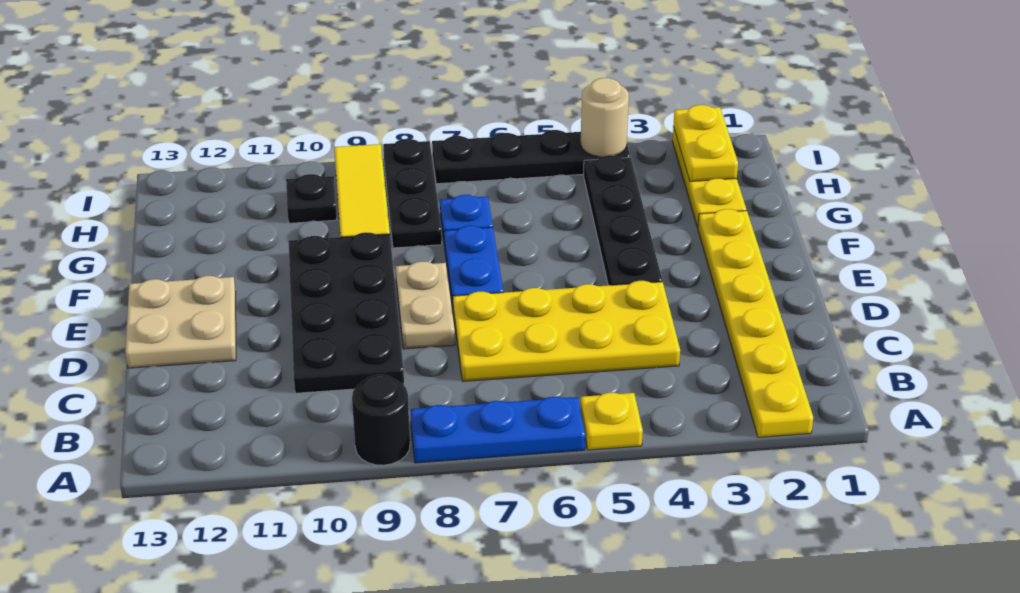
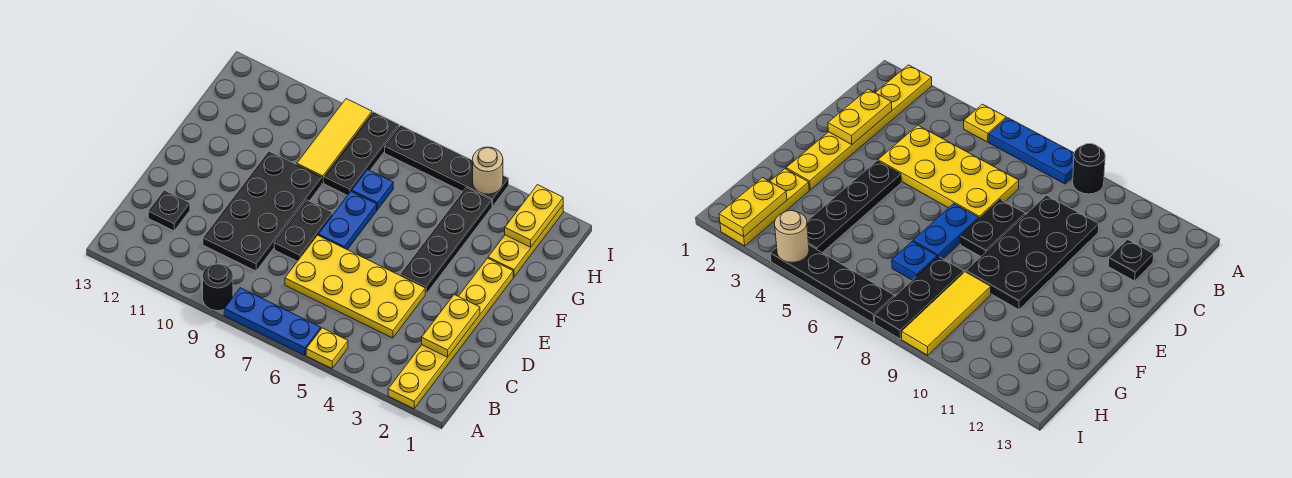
none -> yellow 1x2 plate [422,295,480,357]
tan 1x2 plate [396,261,455,349] -> black 1x2 plate [274,200,333,261]
tan 2x2 plate [125,276,236,368] -> none
black 1x1 plate [286,174,337,223] -> black 1x1 plate moved to [148,190,190,231]

